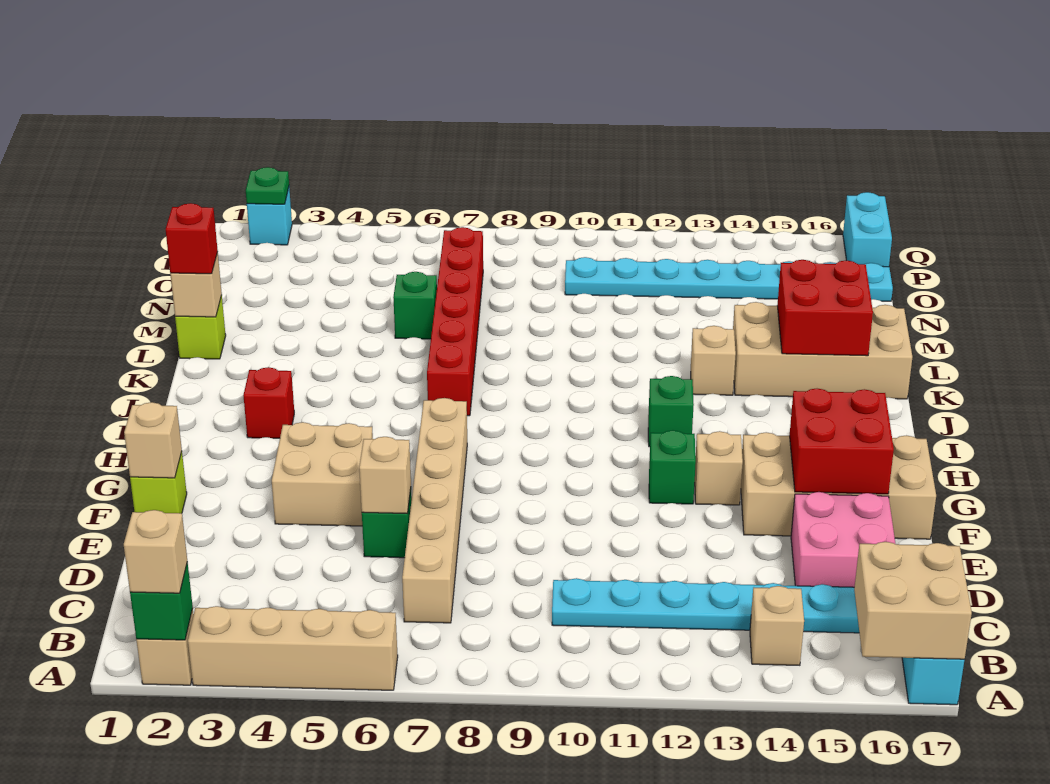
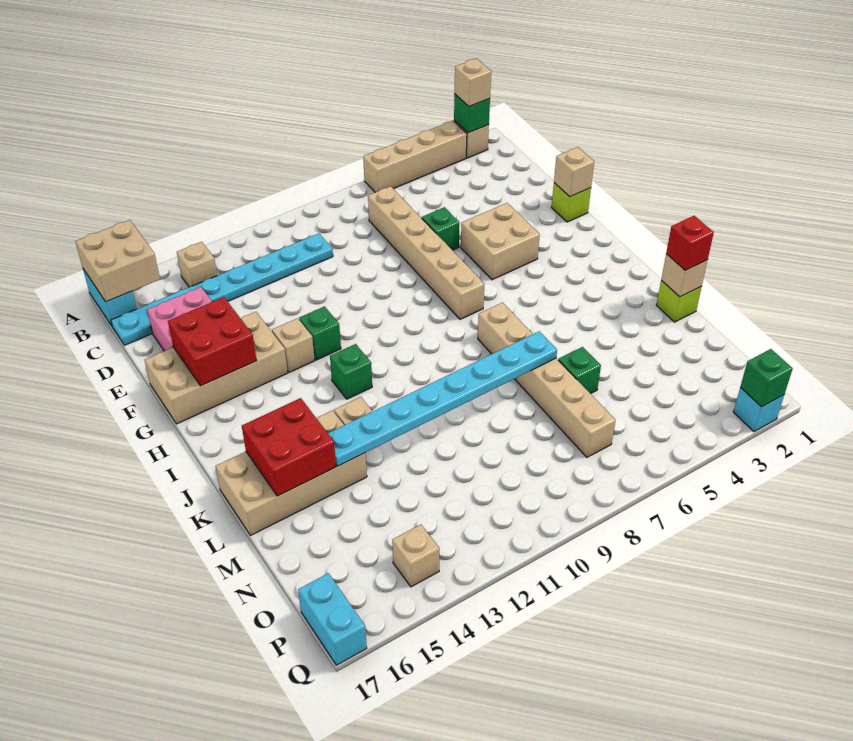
tan 1x1 brick [359,437,411,514] -> tan 1x1 brick moved to [392,525,439,587]
red 1x1 brick [243,367,294,438] -> none
red 1x6 brick [427,227,483,416] -> tan 1x6 brick [478,302,616,457]
cyan 1x8 plate [565,257,893,301] -> cyan 1x8 plate moved to [328,331,557,466]
green 1x1 plate [246,167,289,204] -> green 1x1 brick [740,349,793,407]

